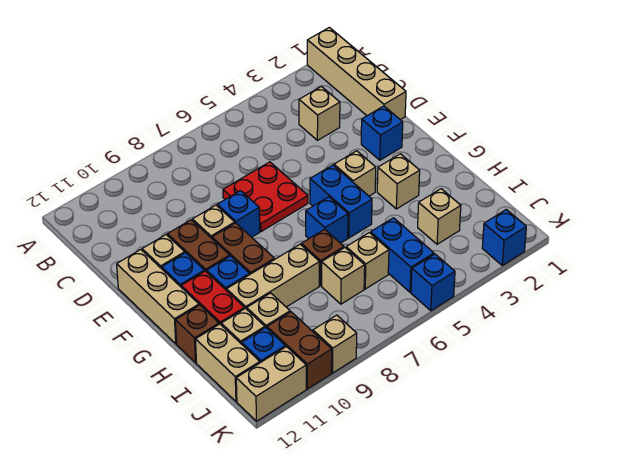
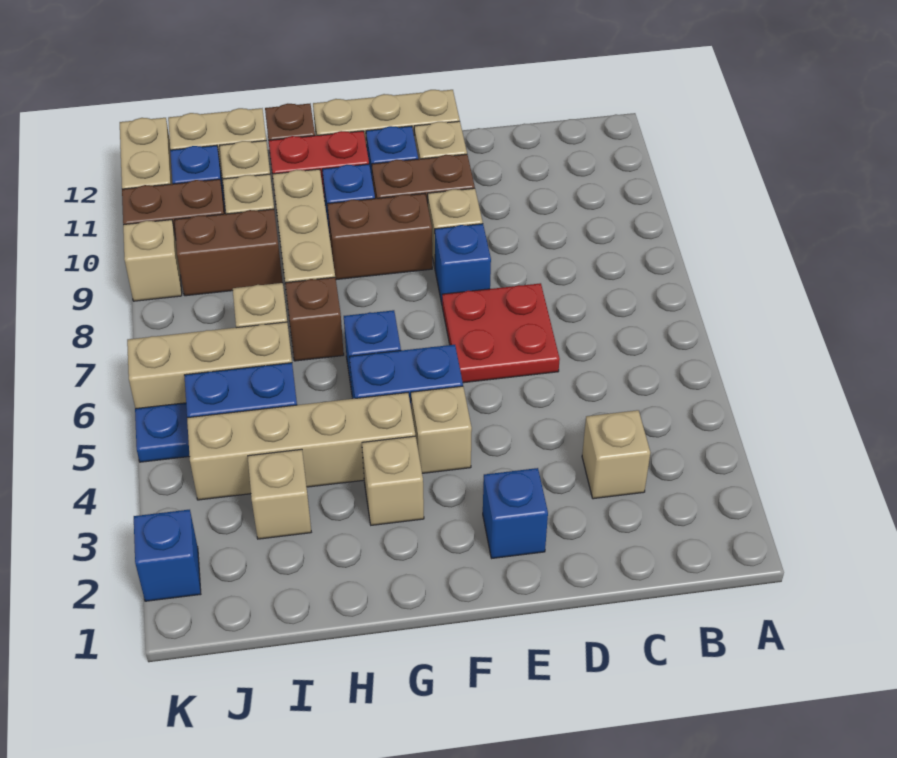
tan 1x4 brick [307,27,406,120] -> tan 1x4 brick moved to [187,393,415,500]
tan 1x1 brick [346,233,389,289] -> tan 1x3 brick [127,322,292,409]
none -> brown 1x2 brick [175,209,283,296]
blue 1x1 brick [411,254,455,311] -> blue 1x1 plate [135,403,190,462]

